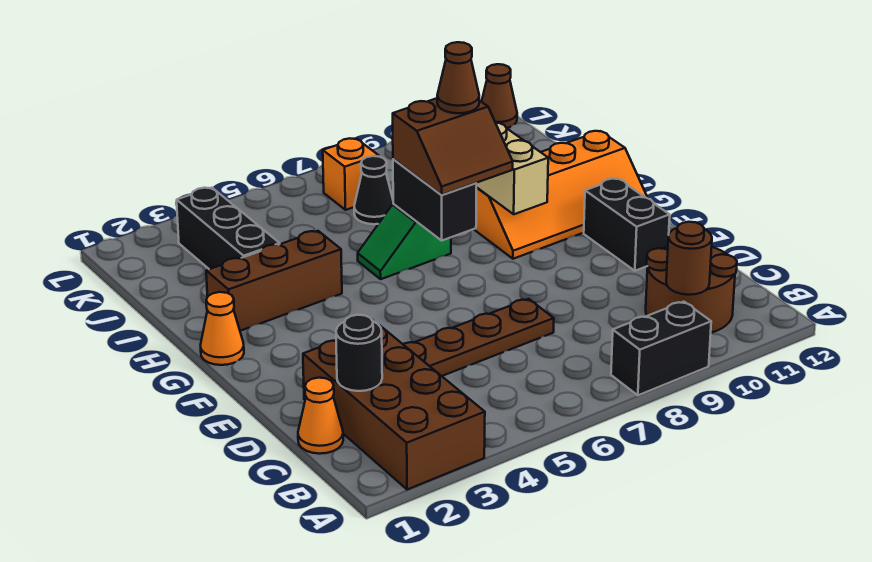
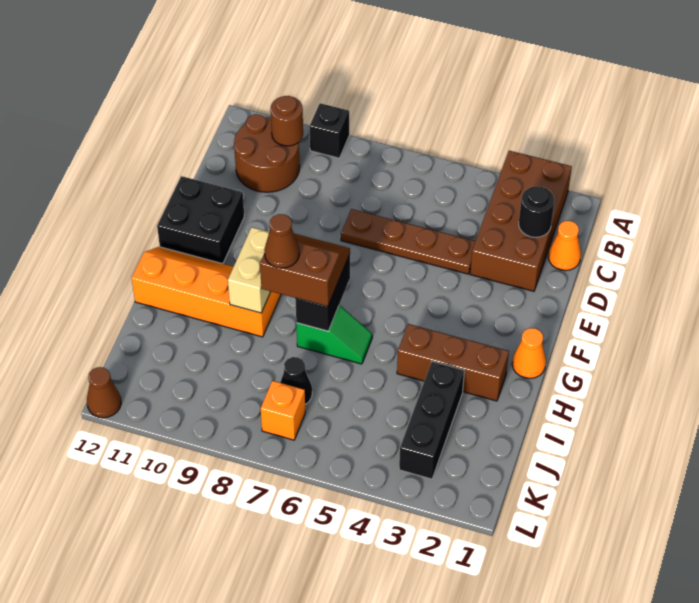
black 1x2 brick [611,302,711,395] -> black 1x1 brick [310,103,349,158]
black 1x2 brick [584,179,670,271] -> black 2x2 brick [157,176,244,264]

